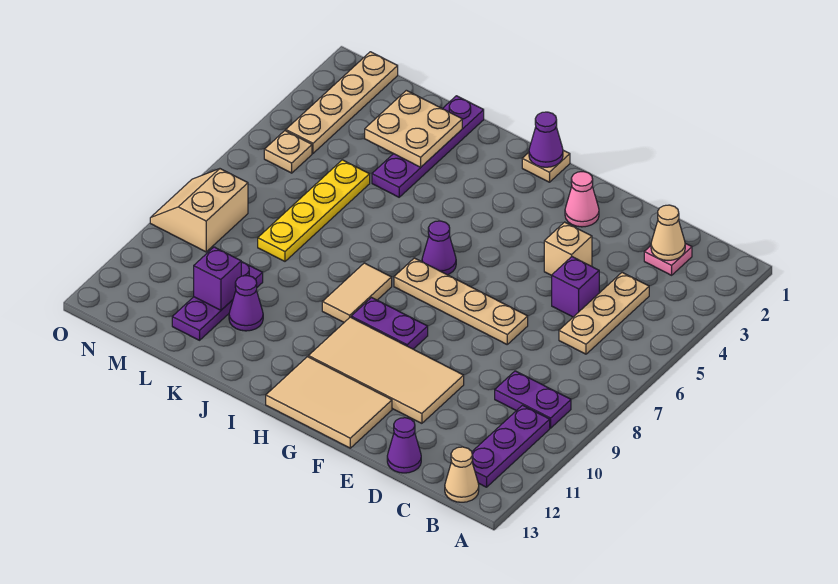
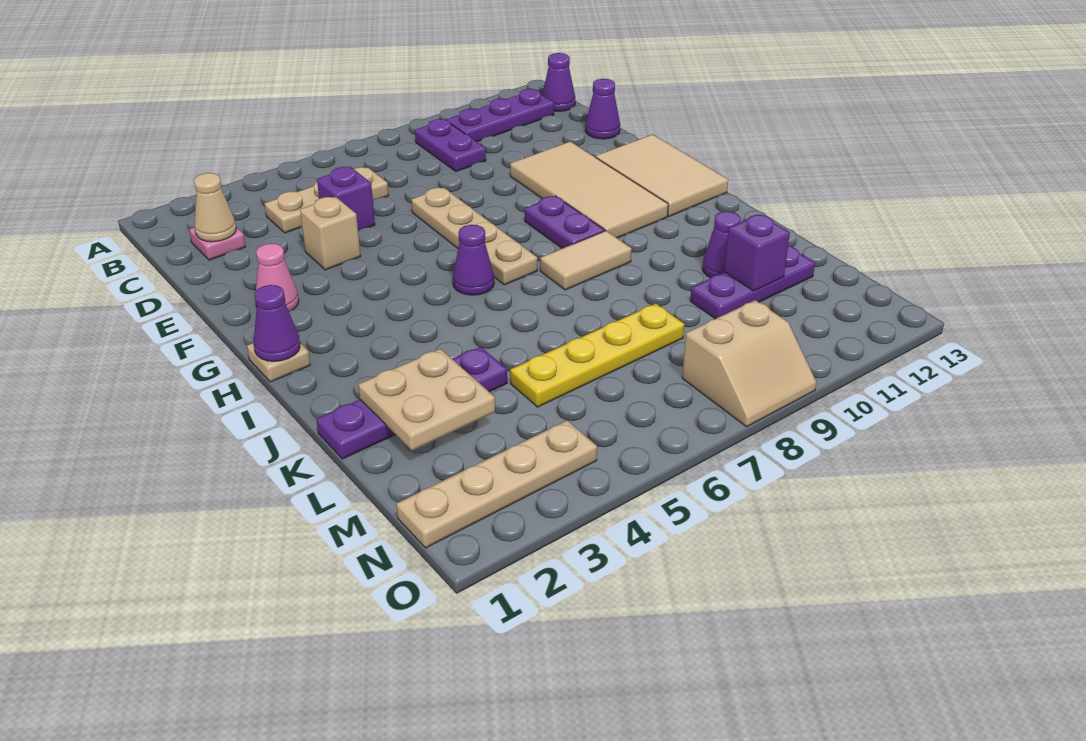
tan 1x1 cone [445,447,479,502] -> purple 1x1 cone [542,53,575,111]
tan 1x1 plate [264,131,312,173] -> none

